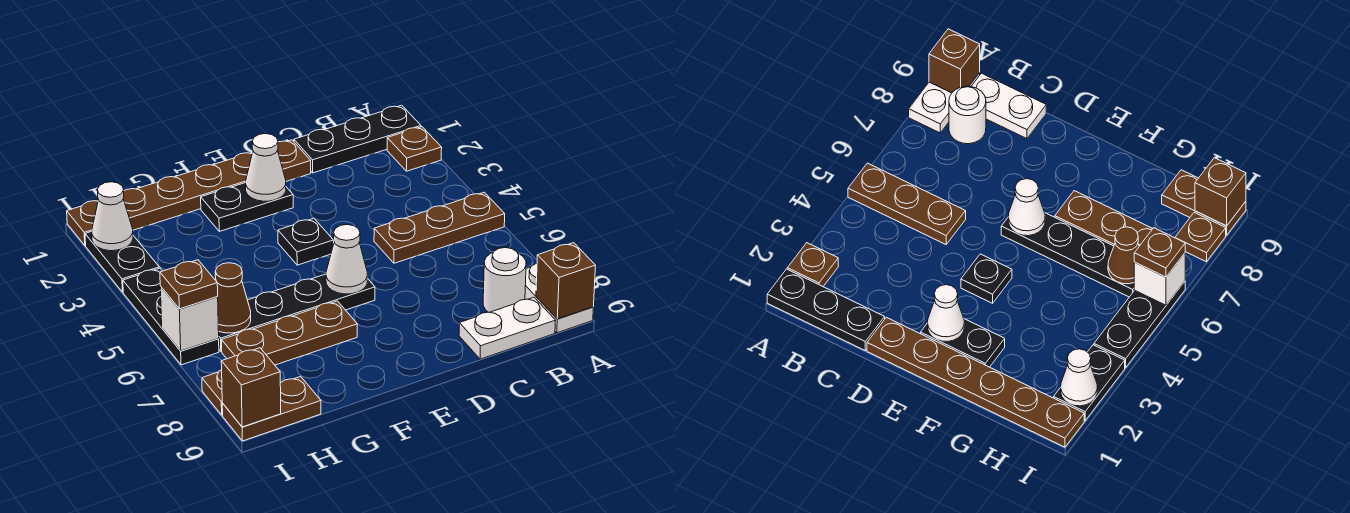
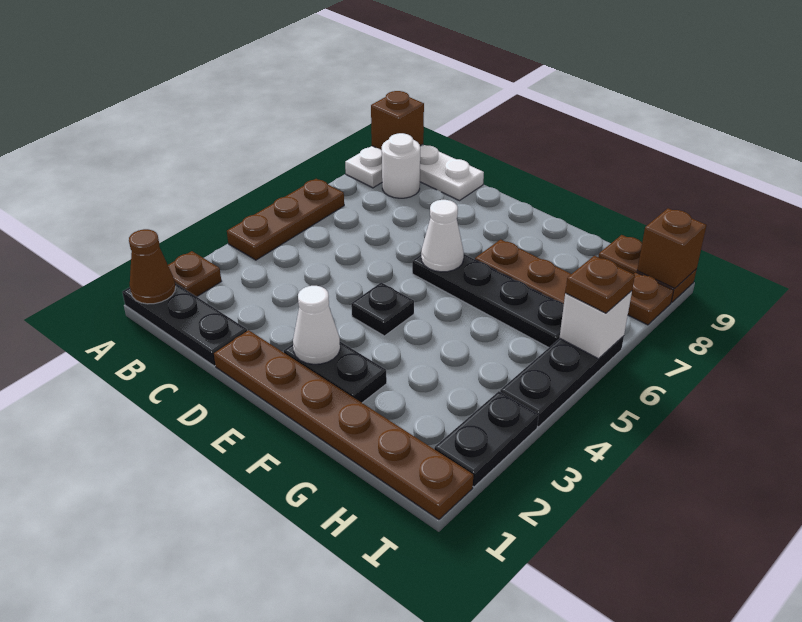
brown 1x3 plate [374,192,505,263] -> brown 1x3 plate turned to [227,179,344,260]
brown 1x1 cone [215,263,251,333] -> brown 1x1 cone moved to [129,229,176,304]
white 1x1 cone [92,182,133,251] -> none

